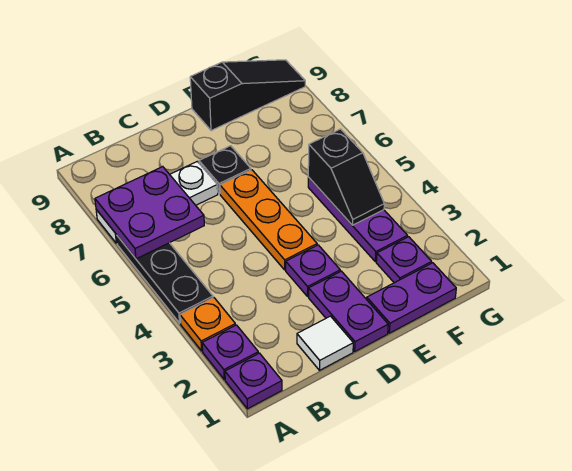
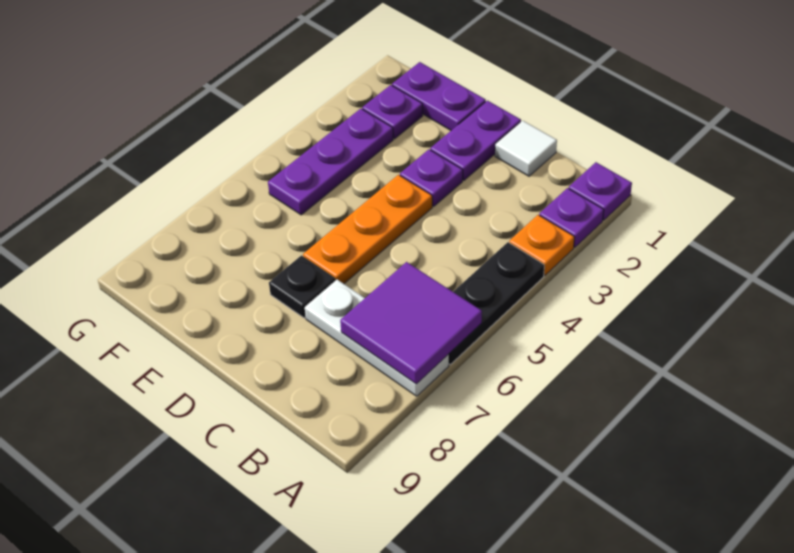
purple 2x2 plate [95,167,204,259] -> purple 2x2 tile [340,262,482,384]
black 1x3 slope [190,60,305,131] -> none
black 1x2 slope [308,129,384,225] -> none

